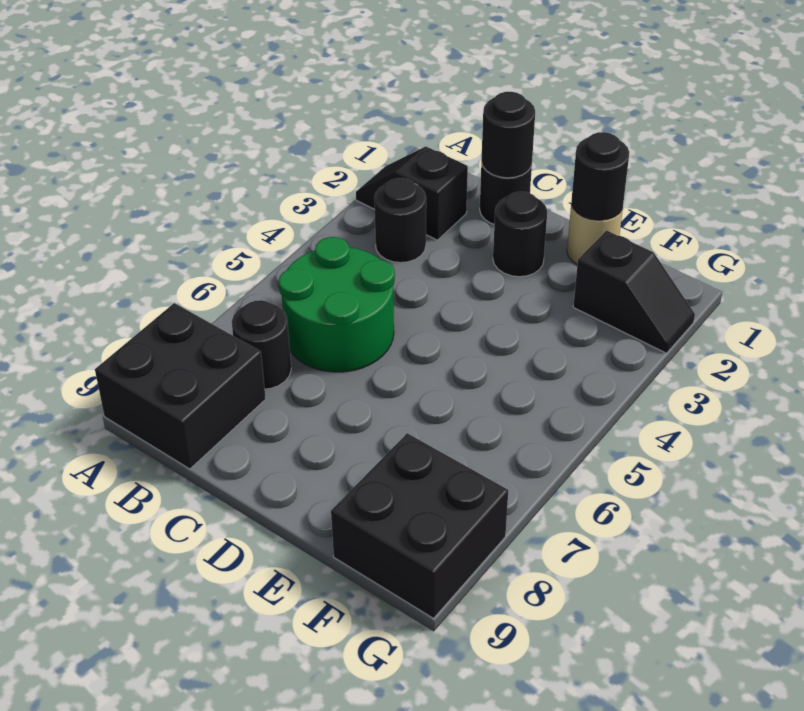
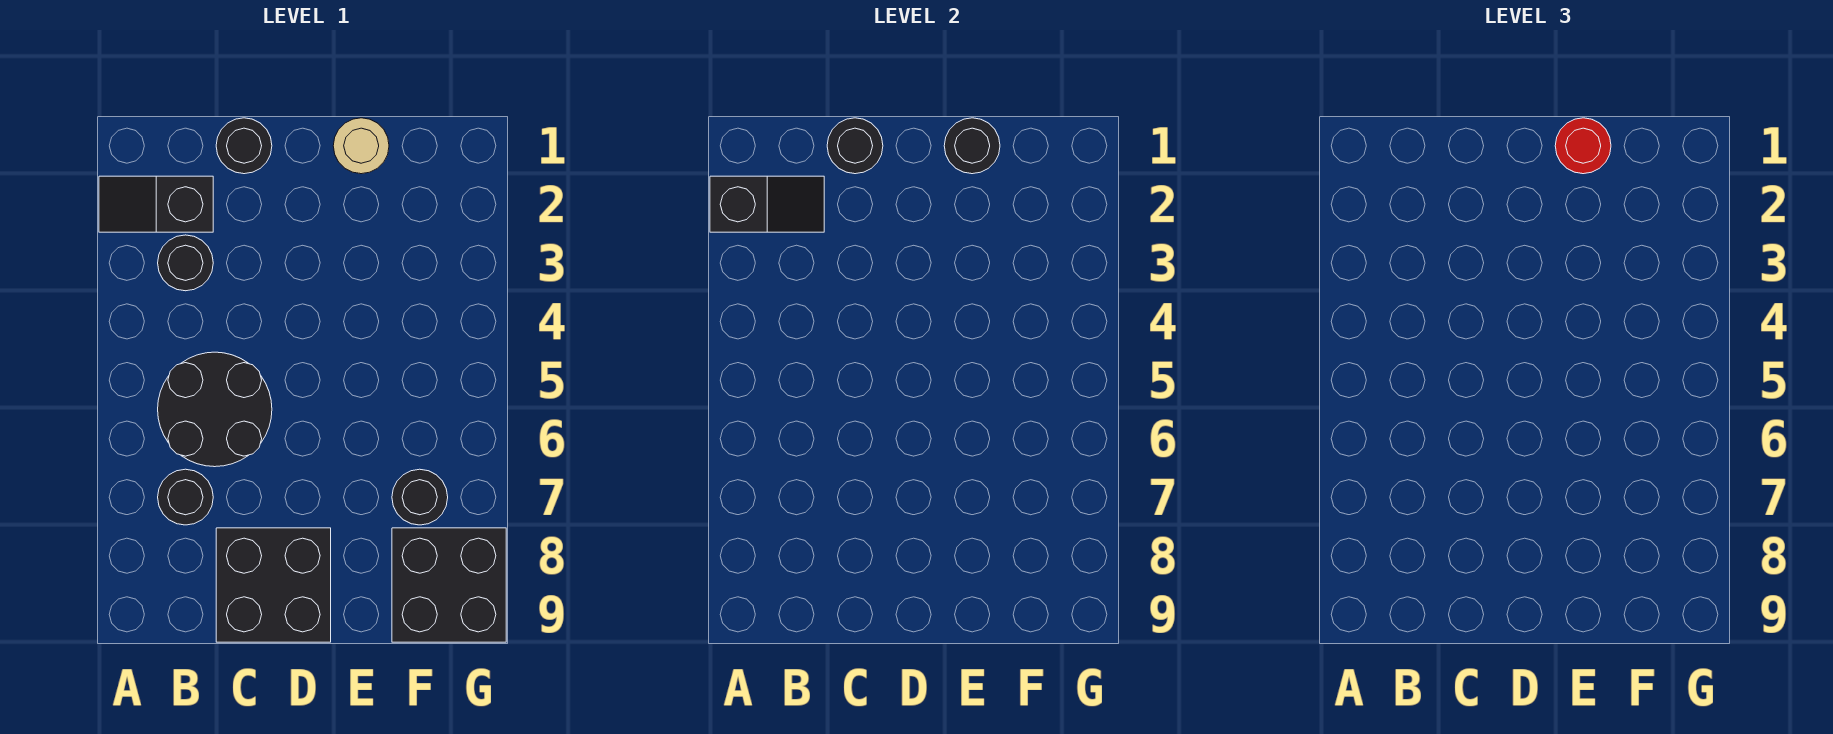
black 2x2 brick [95,303,266,469] -> black 2x2 brick moved to [216,528,331,642]
green 2x2 round brick [279,237,395,372] -> black 2x2 round brick [158,352,272,467]
black 1x1 round brick [493,192,547,277] -> black 1x1 round brick moved to [392,469,448,525]
none -> red 1x1 round brick [1555,118,1611,174]
black 1x2 slope [573,231,695,353] -> black 1x2 slope moved to [710,176,824,232]

